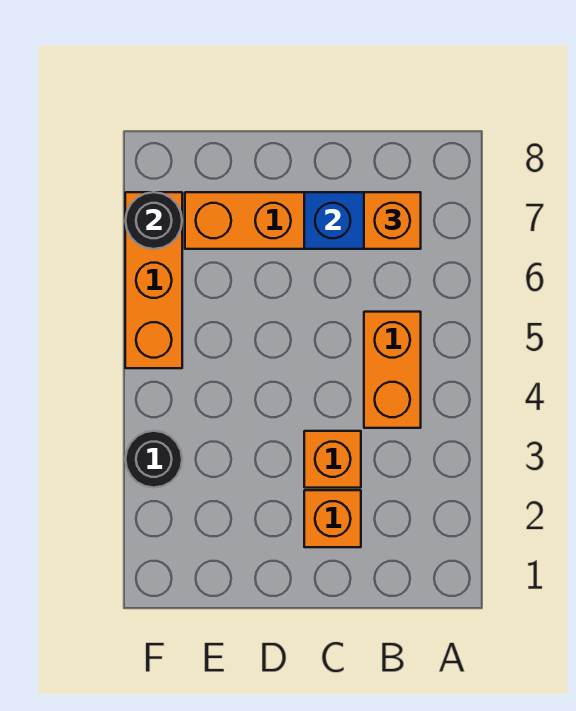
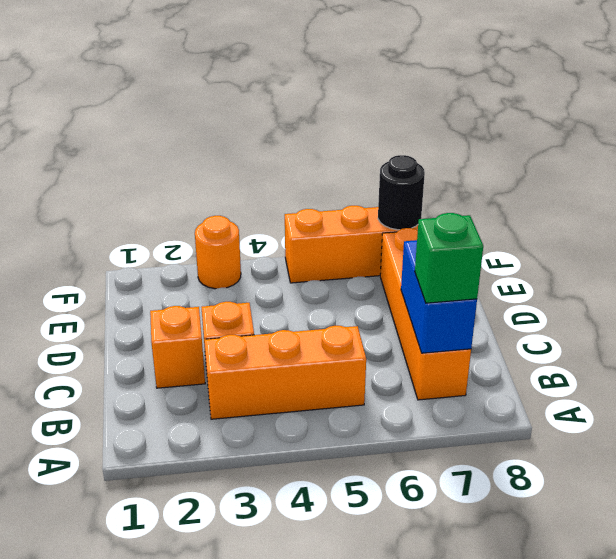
orange 1x2 brick [364,312,421,428] -> orange 1x3 brick [204,326,366,419]
orange 1x1 brick [364,192,421,249] -> green 1x1 brick [415,213,483,303]
black 1x1 round brick [125,431,182,488] -> orange 1x1 round brick [195,216,241,289]

